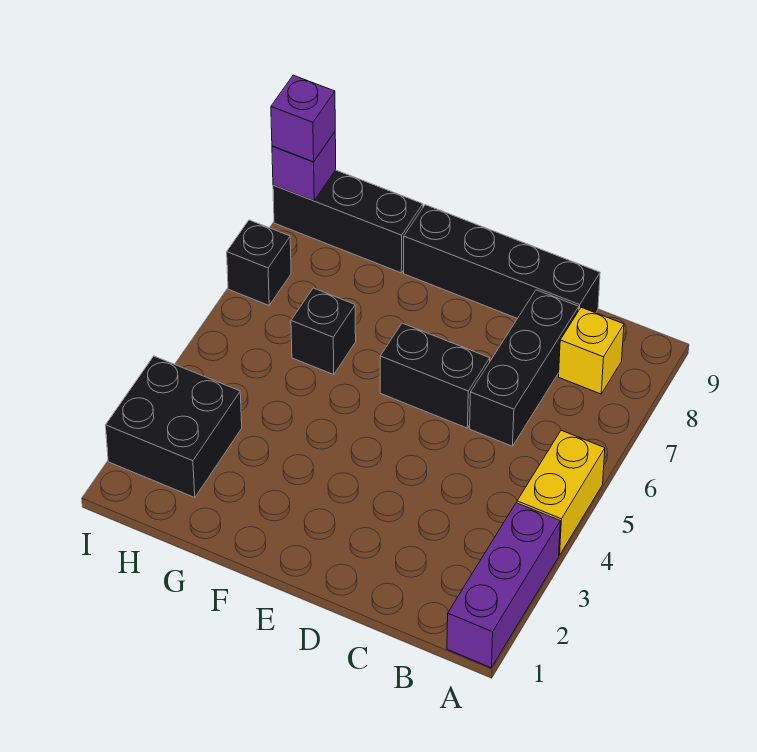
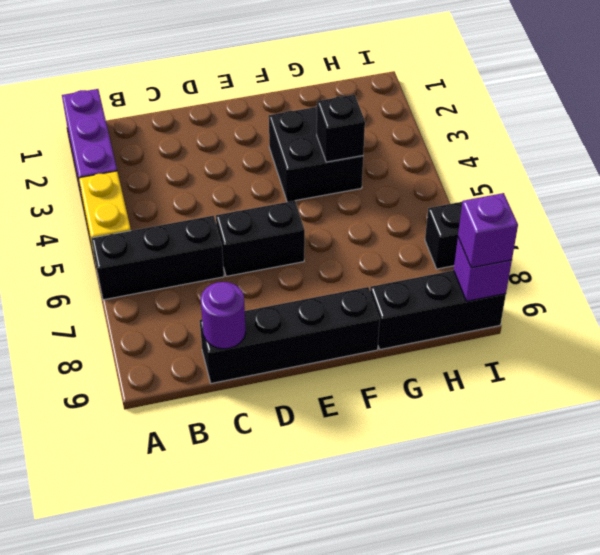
yellow 1x1 brick [559,307,624,394] -> none
black 1x3 brick [470,290,579,446] -> black 1x3 brick turned to [91,216,224,300]
none -> purple 1x1 round brick [201,282,246,349]
black 1x1 brick [291,288,356,374] -> black 1x1 brick moved to [317,95,365,162]
black 2x2 brick [105,356,242,498] -> black 2x2 brick moved to [269,107,363,202]

